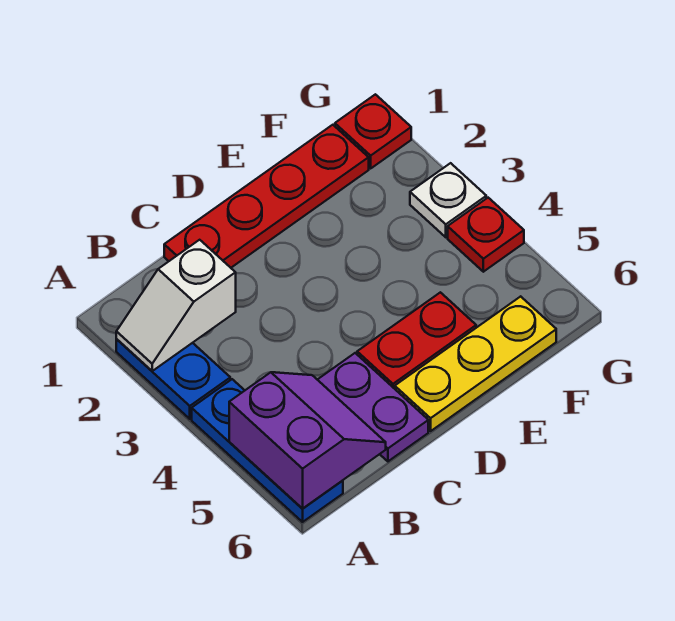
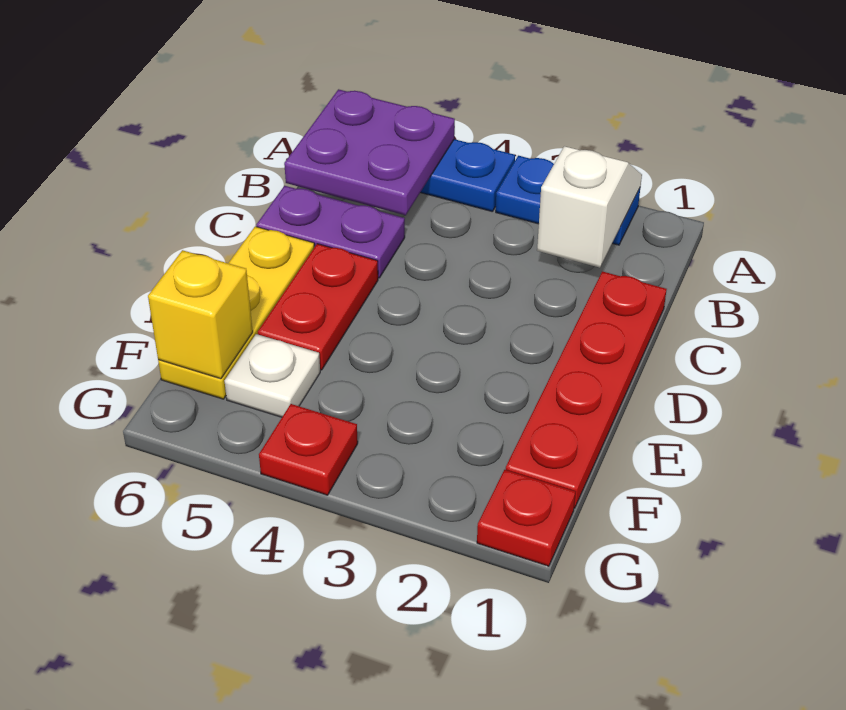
purple 2x2 slope [229,372,386,508] -> purple 2x2 plate [284,89,455,215]
none -> yellow 1x1 brick [148,250,253,379]
white 1x1 plate [410,163,486,237] -> white 1x1 plate moved to [225,334,320,417]

